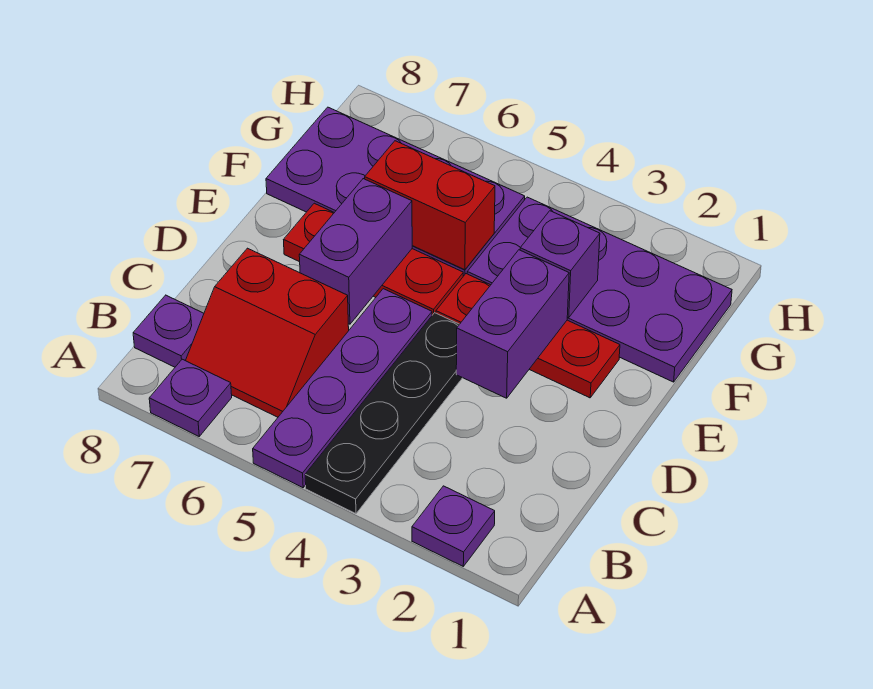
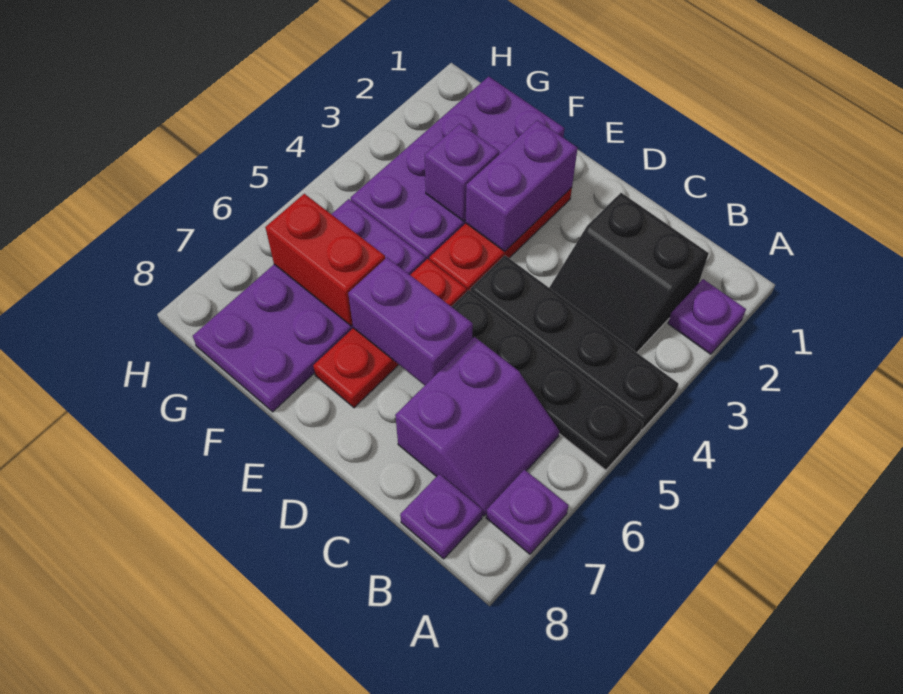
purple 1x4 plate [253,289,432,488] -> black 1x4 plate [451,290,643,470]
none -> black 2x2 slope [549,193,709,352]
red 2x2 slope [186,248,349,417] -> purple 2x2 slope [395,337,559,516]
purple 1x2 brick [456,250,569,398] -> purple 1x2 brick turned to [466,120,578,251]
red 1x2 brick [365,141,495,270] -> red 1x2 brick turned to [265,194,385,326]

